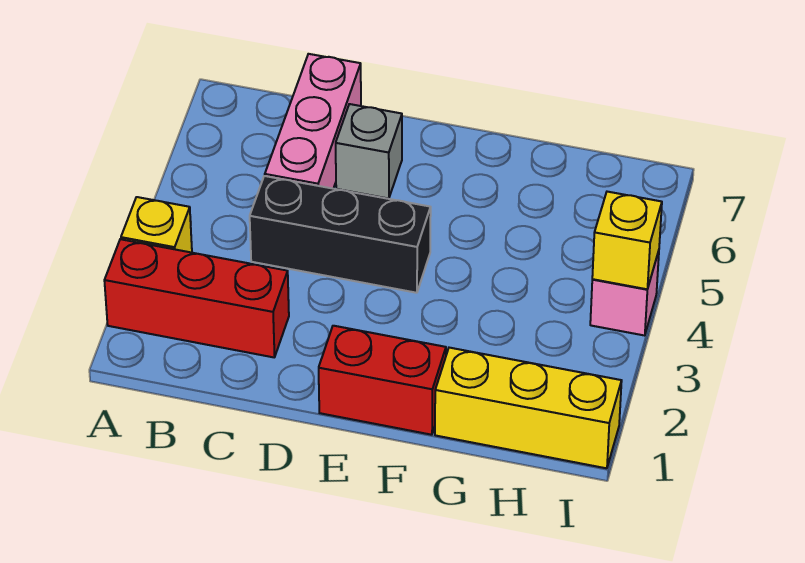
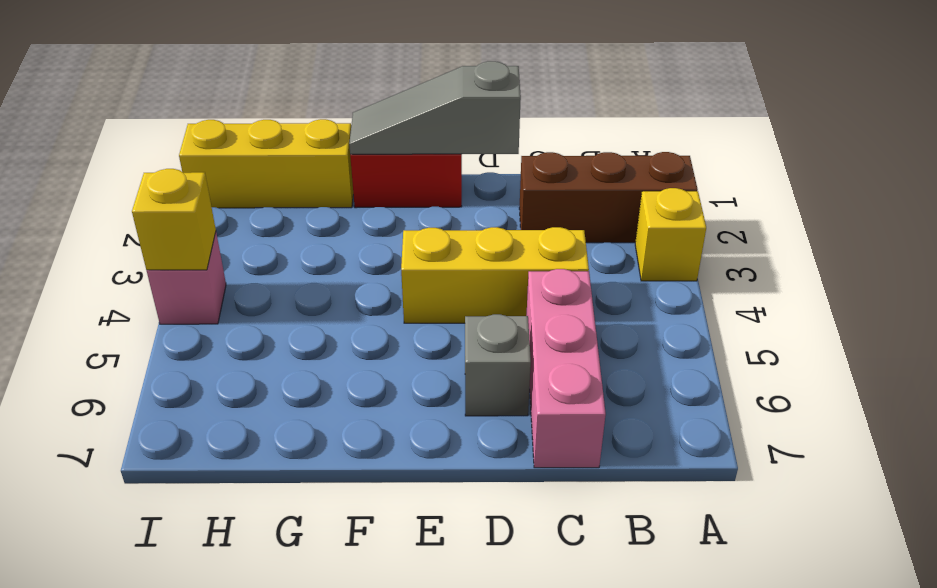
red 1x3 brick [104,239,289,357] -> brown 1x3 brick [519,152,698,243]
black 1x3 brick [250,176,431,293] -> yellow 1x3 brick [401,227,589,323]
none -> grey 1x3 slope [349,61,521,154]

